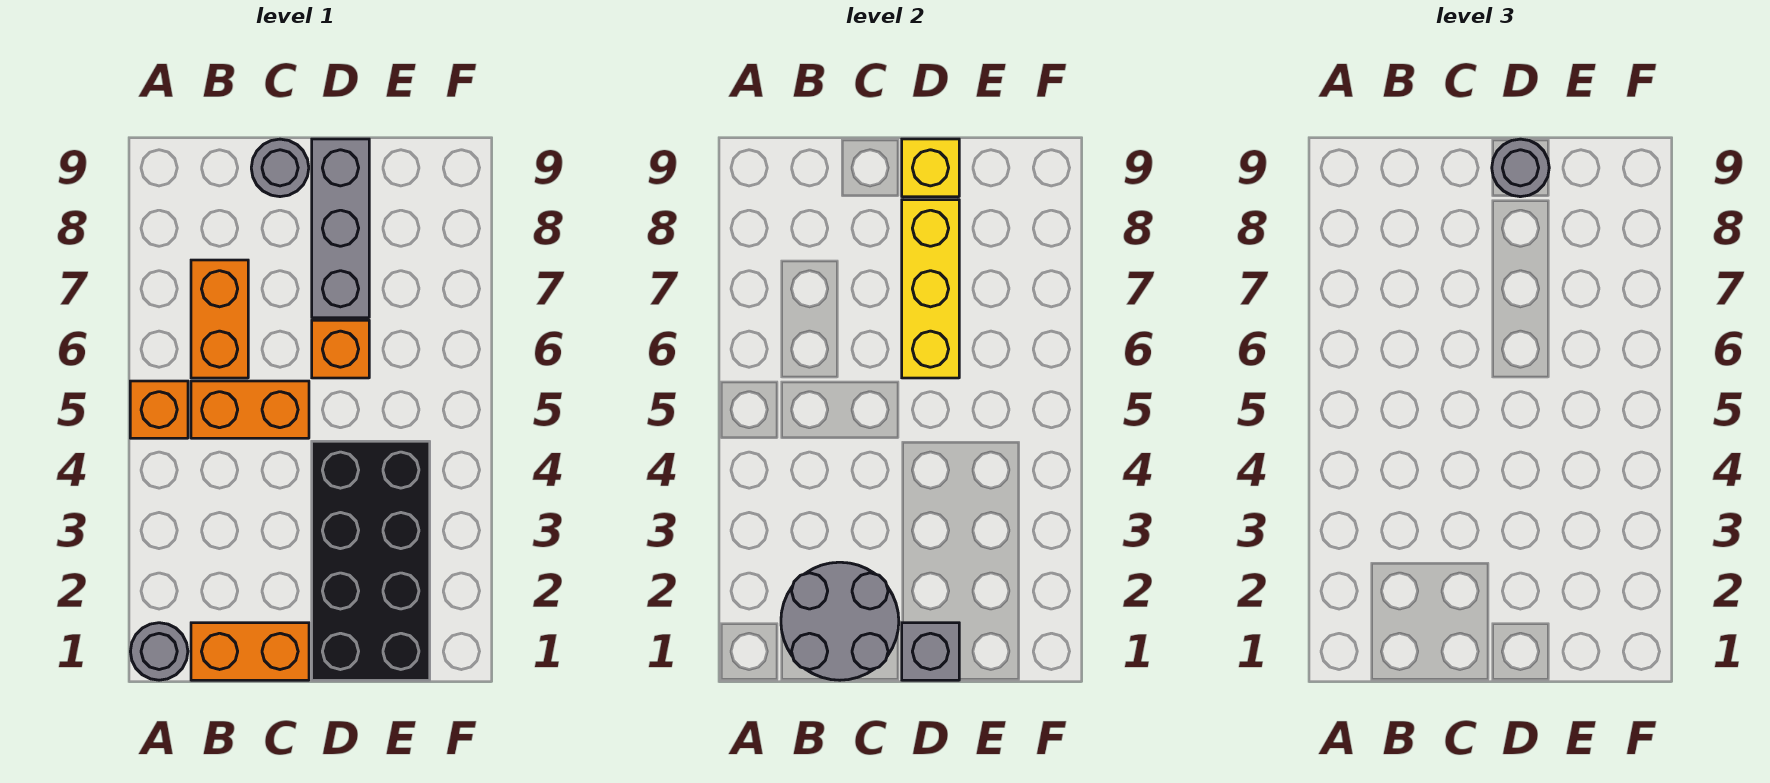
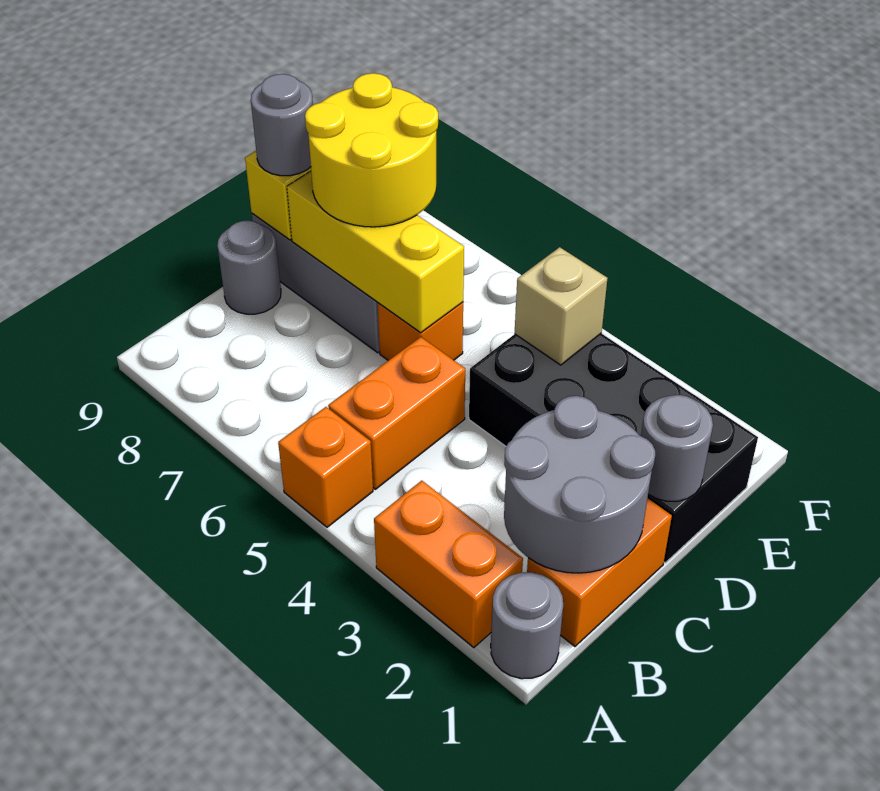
orange 1x2 brick [191,260,248,378] -> orange 1x2 brick moved to [374,481,523,648]
grey 1x1 brick [902,623,959,680] -> grey 1x1 round brick [641,395,713,501]
none -> yellow 2x2 round brick [305,73,438,227]
none -> tan 1x1 brick [515,247,607,365]

